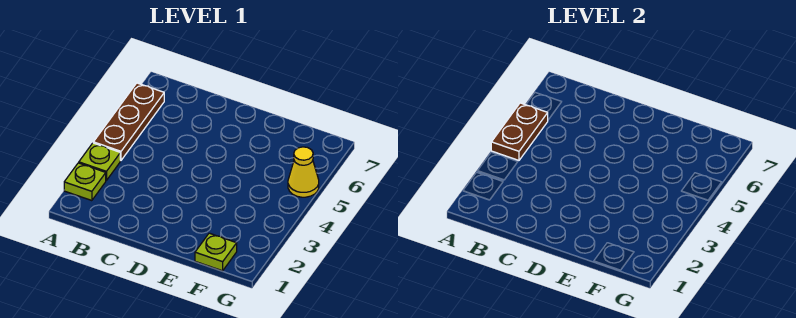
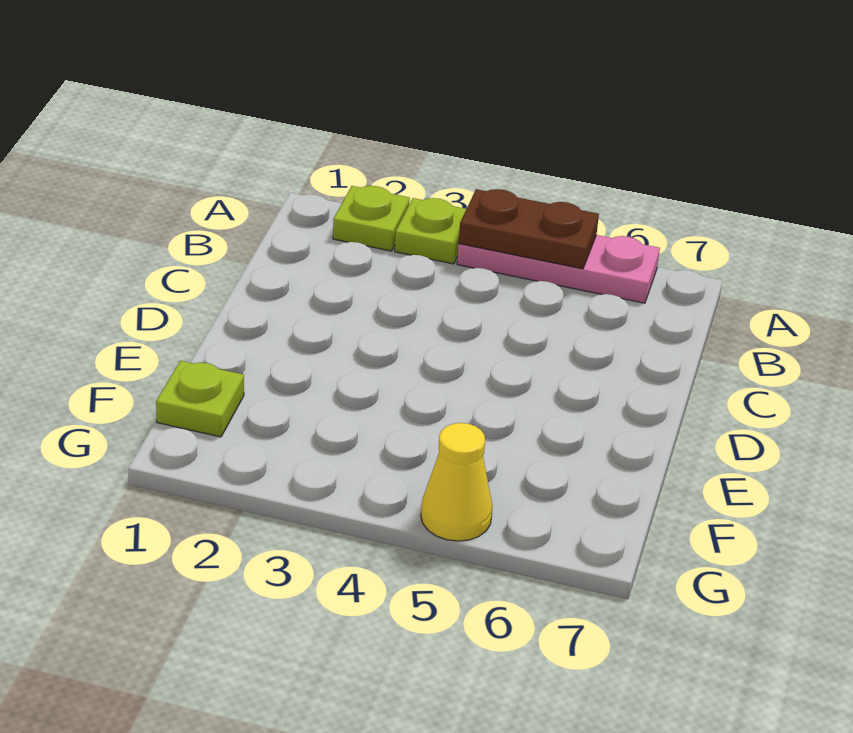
brown 1x3 plate [93,83,164,160] -> pink 1x3 plate [457,235,660,303]

